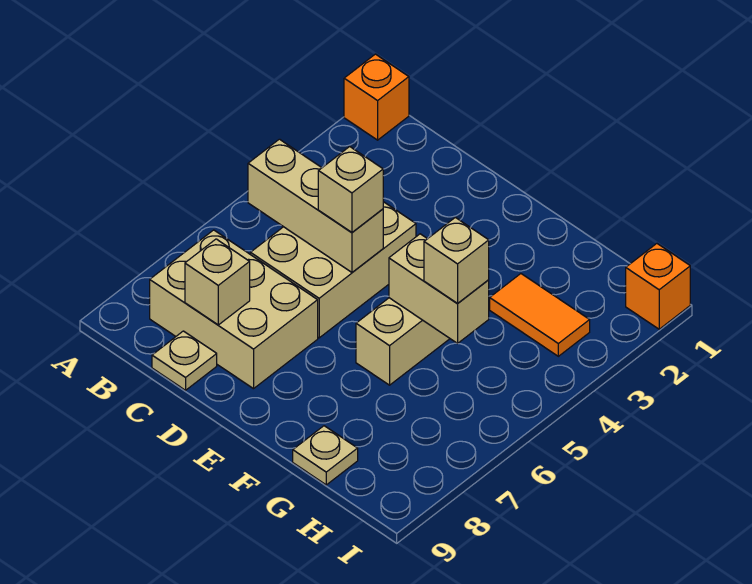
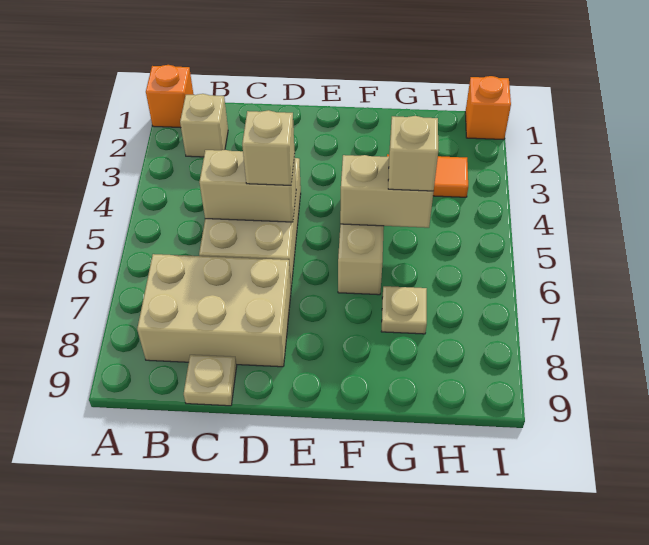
tan 1x3 brick [248,139,383,272] -> tan 1x2 brick [199,150,296,222]
tan 1x1 brick [185,239,250,325] -> tan 1x1 brick moved to [180,94,228,157]
tan 1x1 plate [293,426,358,485] -> tan 1x1 plate moved to [381,286,427,334]

